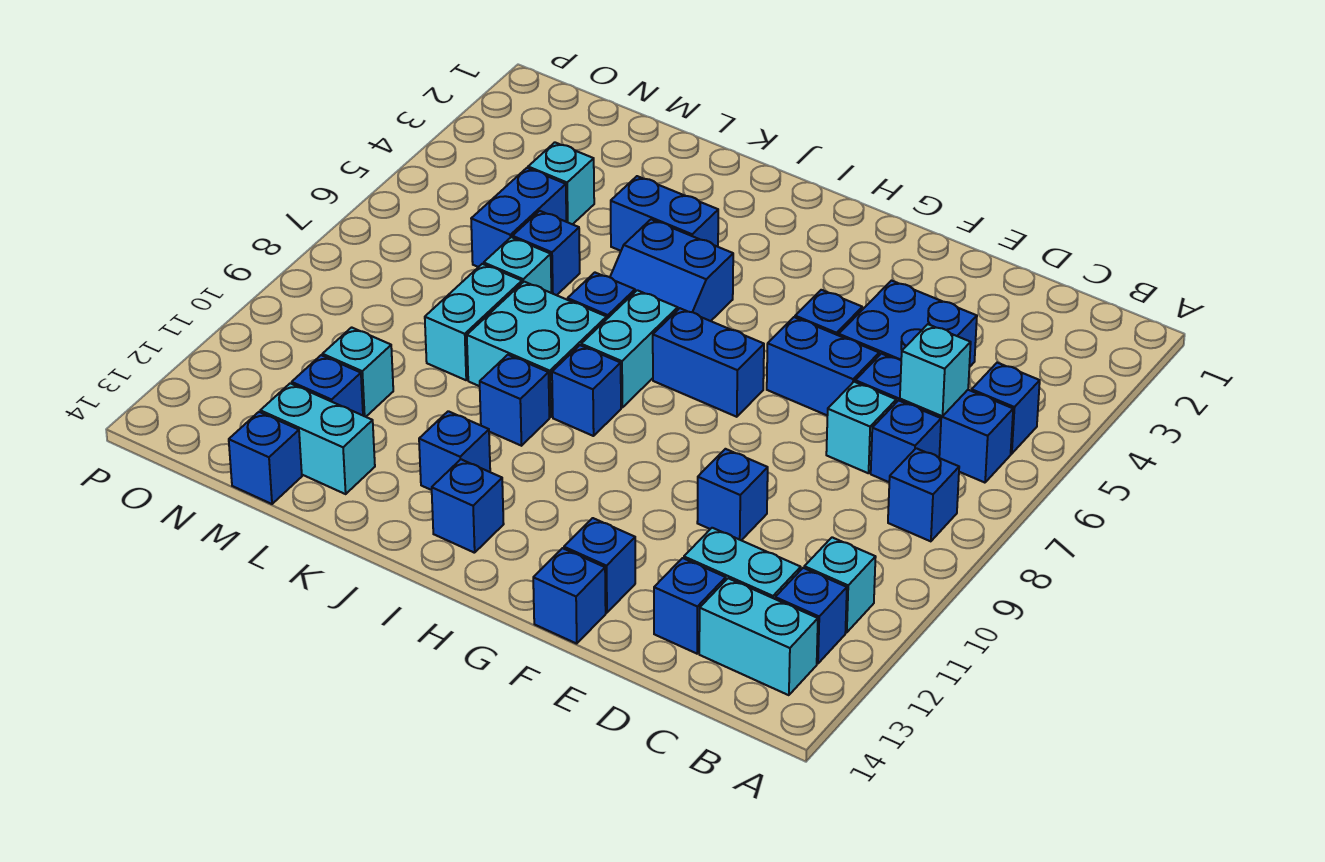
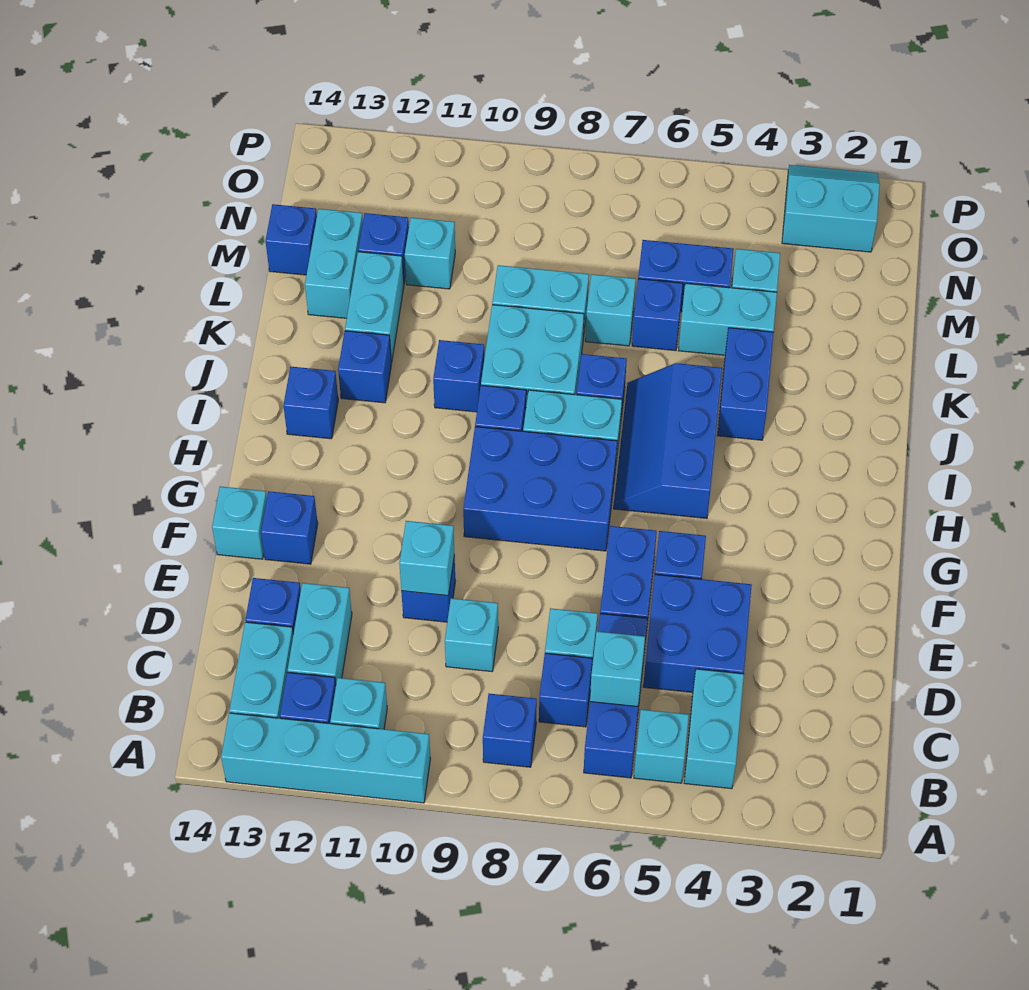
none -> cyan 1x4 brick [221,713,430,803]
none -> cyan 1x2 brick [684,669,744,789]
blue 1x1 brick [972,363,1040,454] -> cyan 1x1 brick [634,709,689,783]
none -> cyan 1x1 brick [445,598,498,672]
none -> cyan 1x1 brick [399,521,454,596]
blue 1x1 brick [533,548,606,644] -> cyan 1x1 brick [212,486,267,559]
blue 1x2 brick [653,308,764,417] -> blue 2x3 brick [463,427,617,551]
blue 2x2 slope [610,219,733,321] -> blue 2x3 slope [613,363,722,518]
none -> cyan 1x2 brick [345,252,404,363]
none -> cyan 1x2 brick [678,283,777,355]
none -> cyan 2x2 slope [782,165,880,252]

